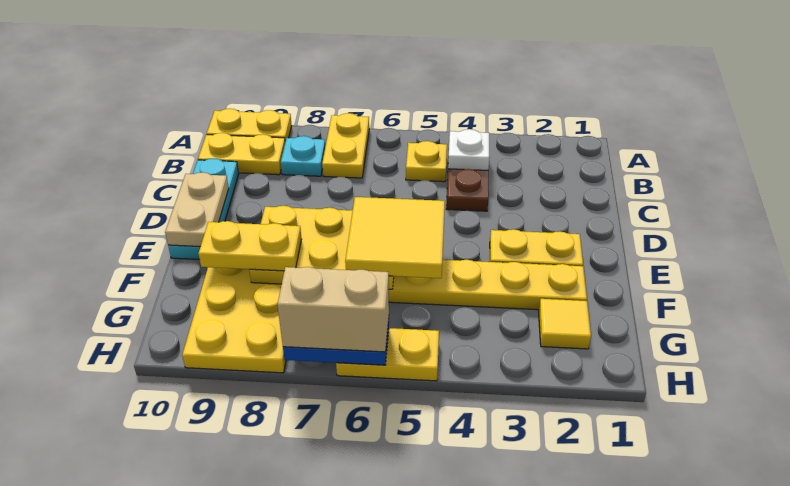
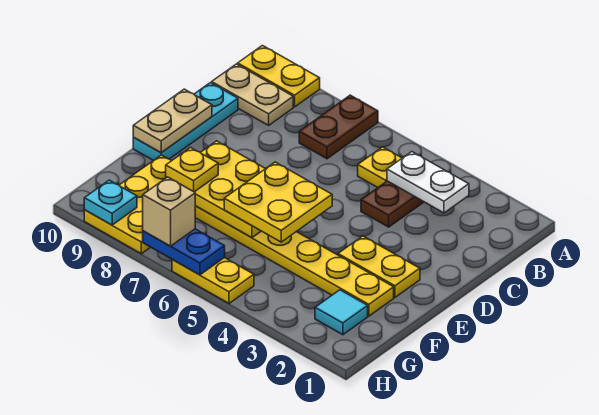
yellow 1x2 plate [322,113,369,178] -> brown 1x2 plate [299,95,378,159]
white 1x1 plate [448,129,489,170] -> white 1x2 plate [387,152,469,213]
cyan 1x1 plate [281,136,325,176] -> cyan 1x1 plate moved to [84,180,137,225]
yellow 1x2 plate [198,133,285,175] -> tan 1x2 plate [212,64,293,125]
yellow 2x2 tile [345,197,445,278] -> yellow 2x2 plate [224,162,332,242]
yellow 1x2 plate [199,221,302,271] -> yellow 1x1 plate [166,148,218,192]
yellow 1x1 tile [539,299,591,349] -> cyan 1x1 tile [315,290,368,335]
tan 1x2 brick [277,267,389,352] -> tan 1x1 brick [143,177,195,246]

